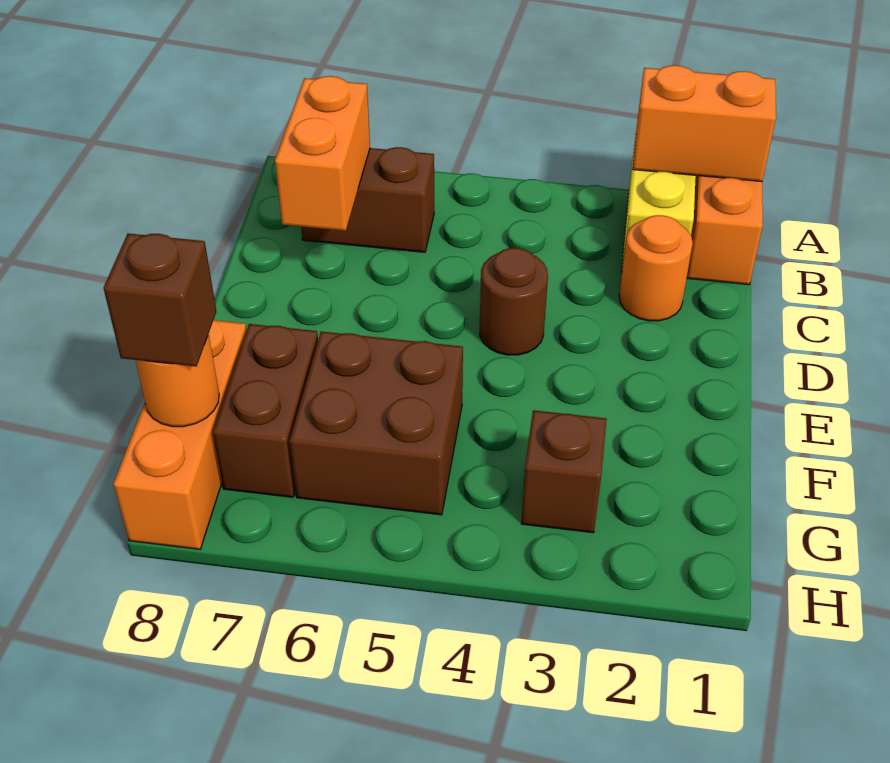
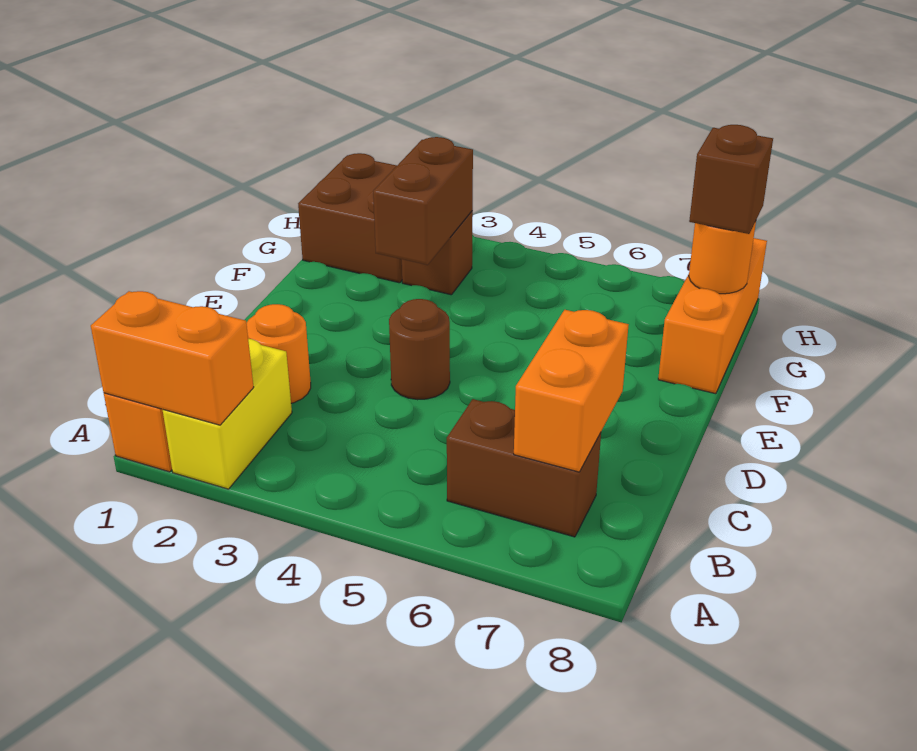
brown 2x2 brick [290,331,463,515] -> brown 2x2 brick moved to [298,153,402,283]
brown 1x2 brick [213,324,318,497] -> brown 1x2 brick moved to [373,137,473,265]

